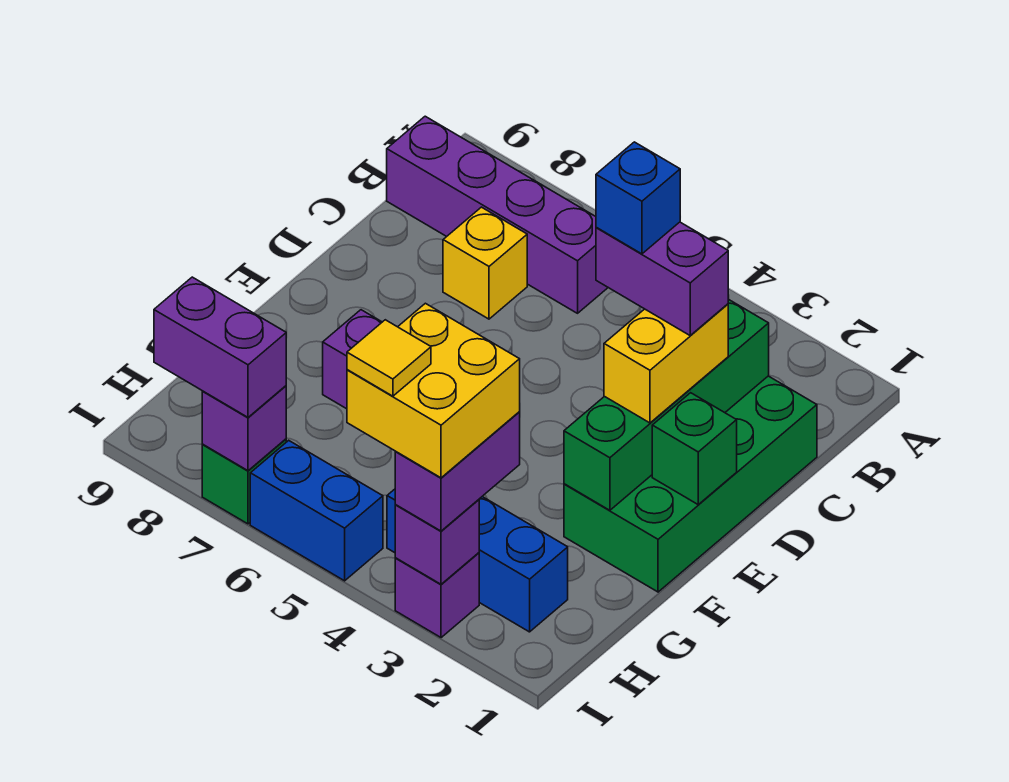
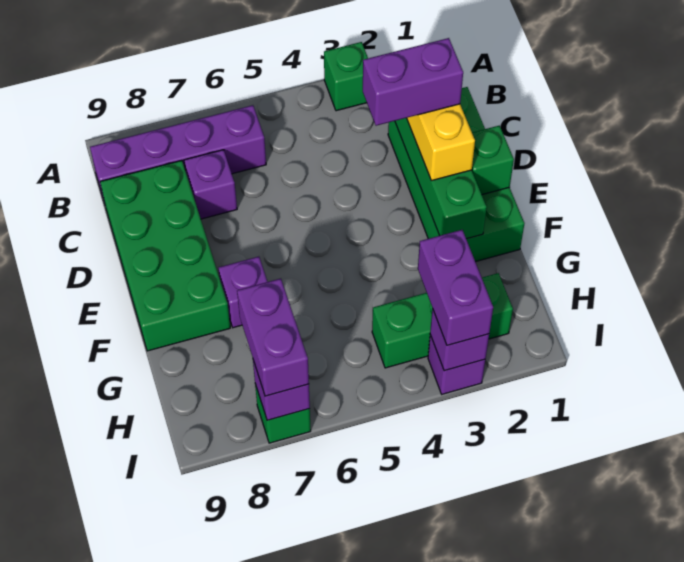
none -> green 1x1 brick [324,42,368,111]
yellow 1x1 brick [443,207,527,319] -> purple 1x1 brick [184,150,237,219]
none -> green 2x4 brick [100,160,230,351]
blue 1x1 brick [596,142,680,254] -> none
blue 1x3 brick [387,489,568,632] -> green 1x3 brick [372,273,513,368]
yellow 2x2 brick [347,303,520,478] -> none
yellow 1x1 tile [347,320,431,396] -> none
blue 1x2 brick [250,440,383,581] -> none
purple 1x2 brick [154,277,286,417] -> purple 1x2 brick turned to [237,279,309,396]

